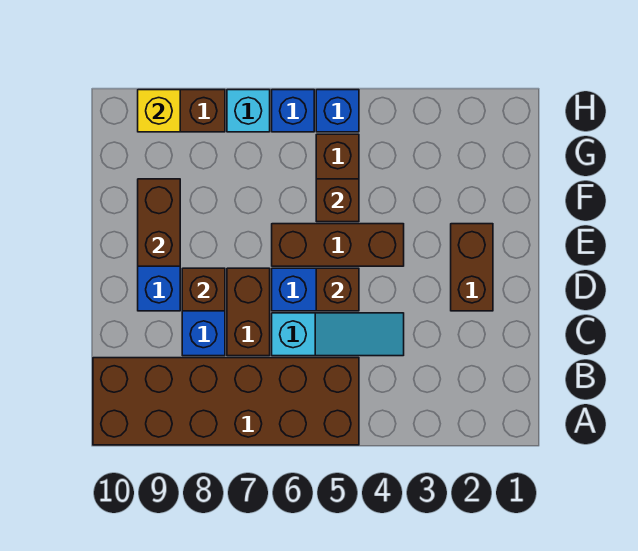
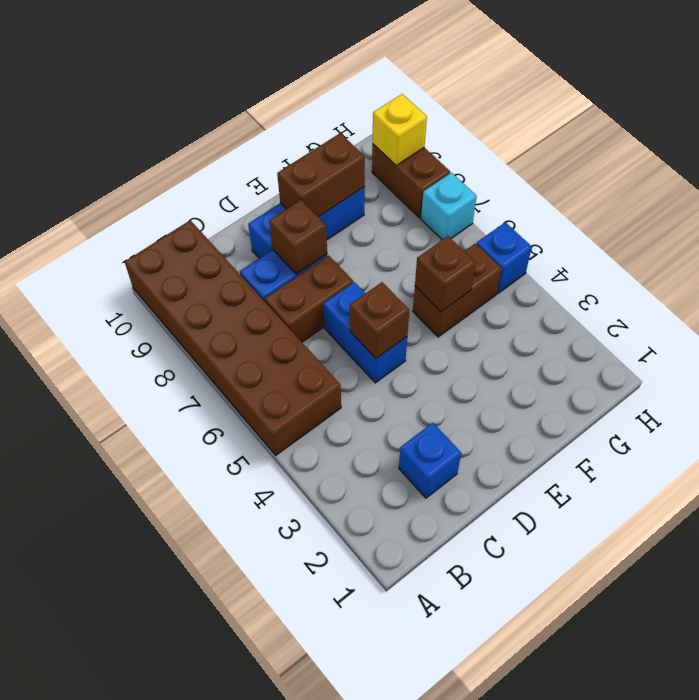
cyan 1x3 slope [272,313,404,356] -> none
brown 1x2 brick [451,224,493,311] -> none
brown 1x3 brick [272,224,404,266] -> none
blue 1x1 brick [272,90,314,132] -> blue 1x1 brick moved to [399,423,461,498]

